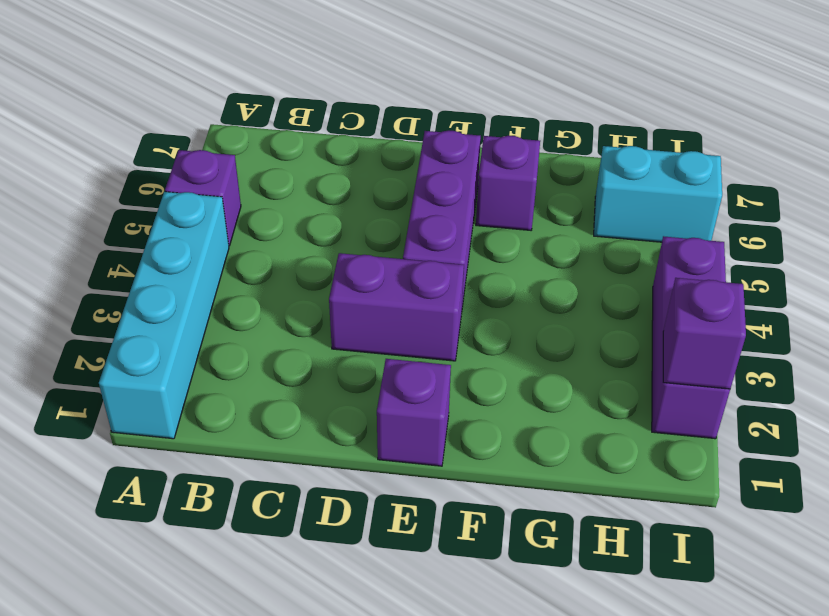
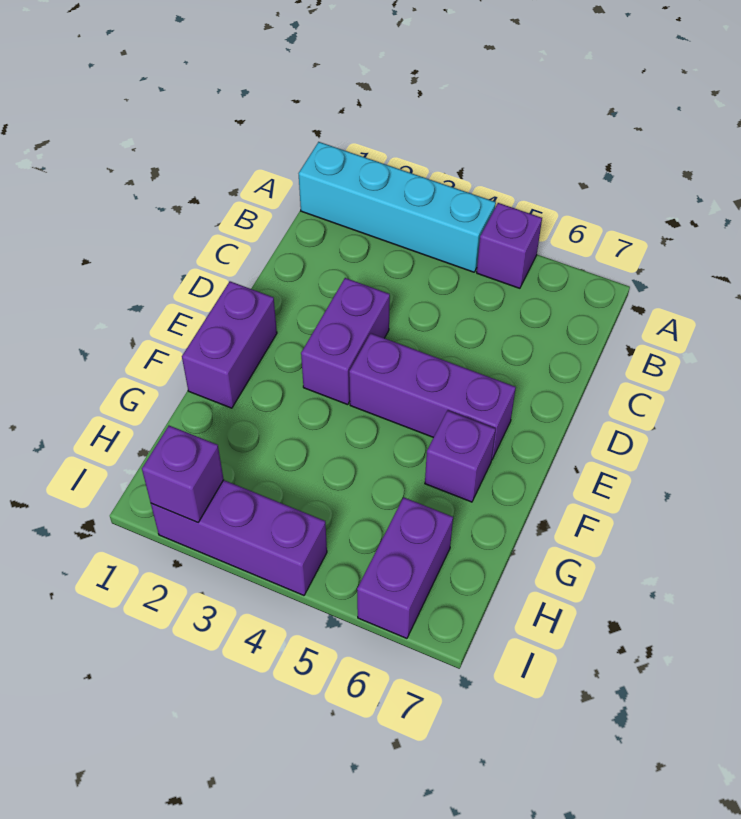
purple 1x1 brick [377,359,451,466] -> purple 1x2 brick [182,281,277,408]
cyan 1x2 brick [594,146,722,242] -> purple 1x2 brick [357,497,453,638]

